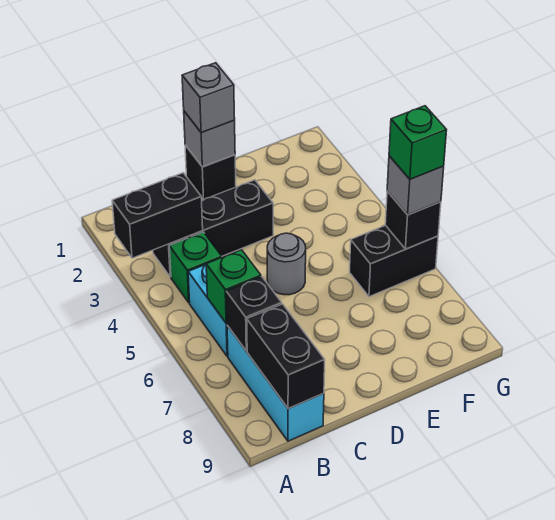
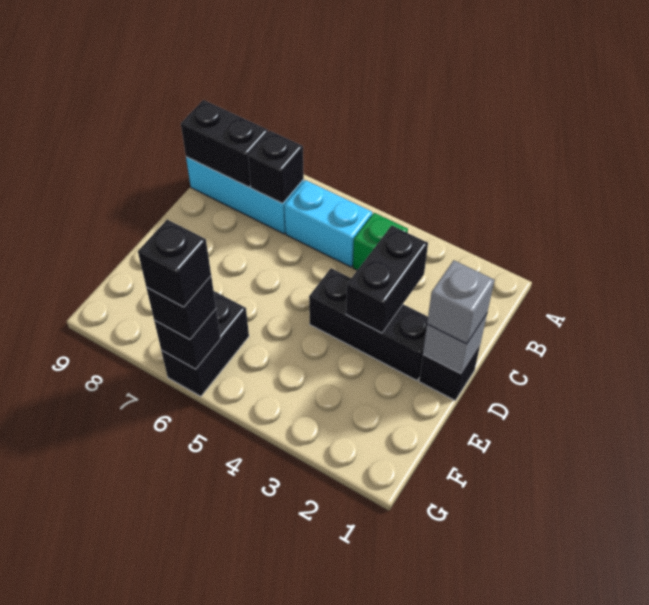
black 1x2 brick [112,173,203,258] -> black 1x2 brick moved to [346,226,428,333]
black 1x3 brick [153,180,273,277] -> black 1x3 brick turned to [309,268,428,380]
green 1x1 brick [206,250,261,323] -> none
grey 1x1 round brick [267,233,306,295] -> none
grey 1x1 brick [387,156,444,215] -> black 1x1 brick [146,276,216,340]
green 1x1 brick [389,106,447,179] -> black 1x1 brick [138,219,211,307]

